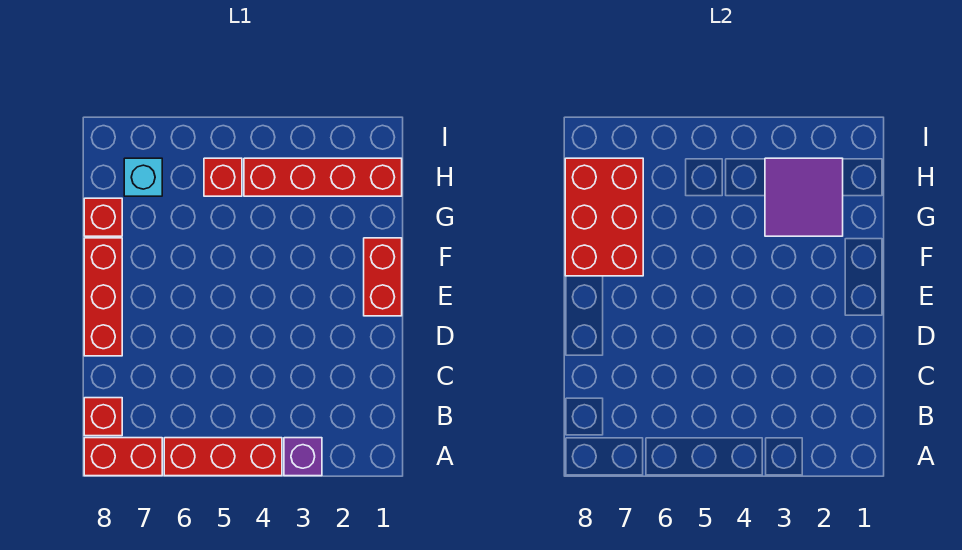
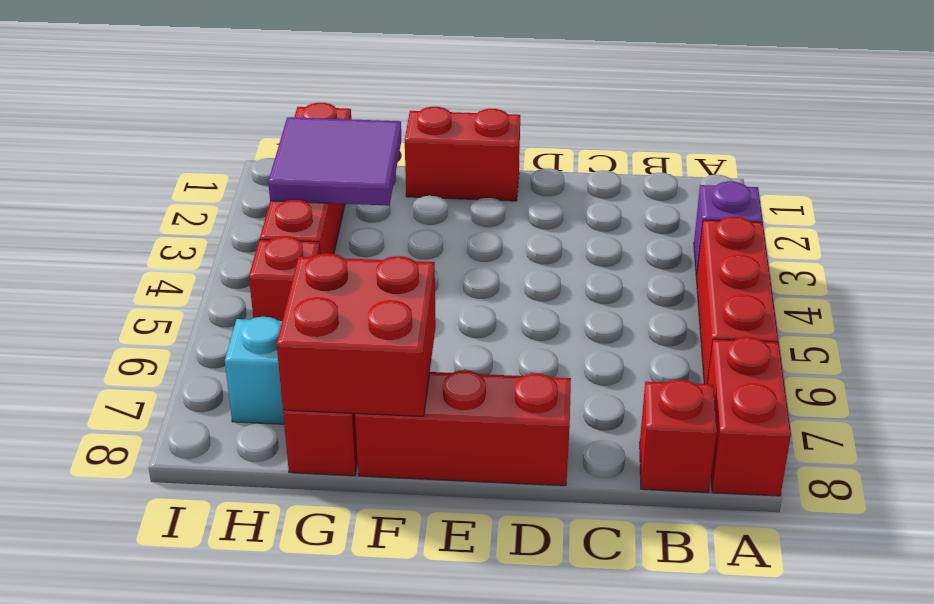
red 2x3 brick [565,158,643,276] -> red 2x2 brick [277,253,436,416]

